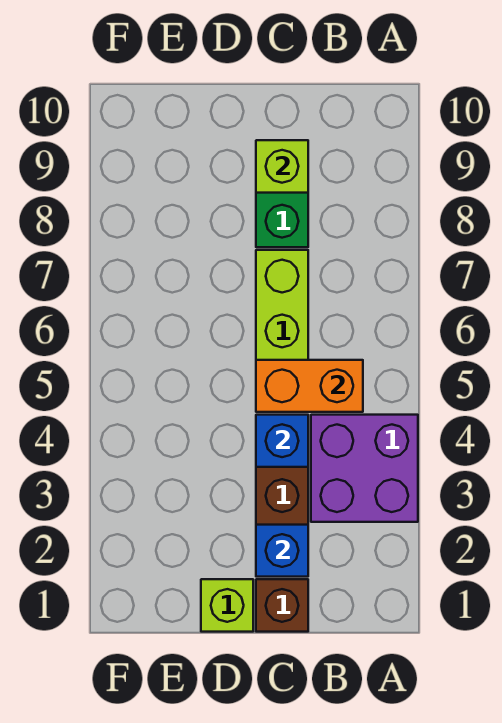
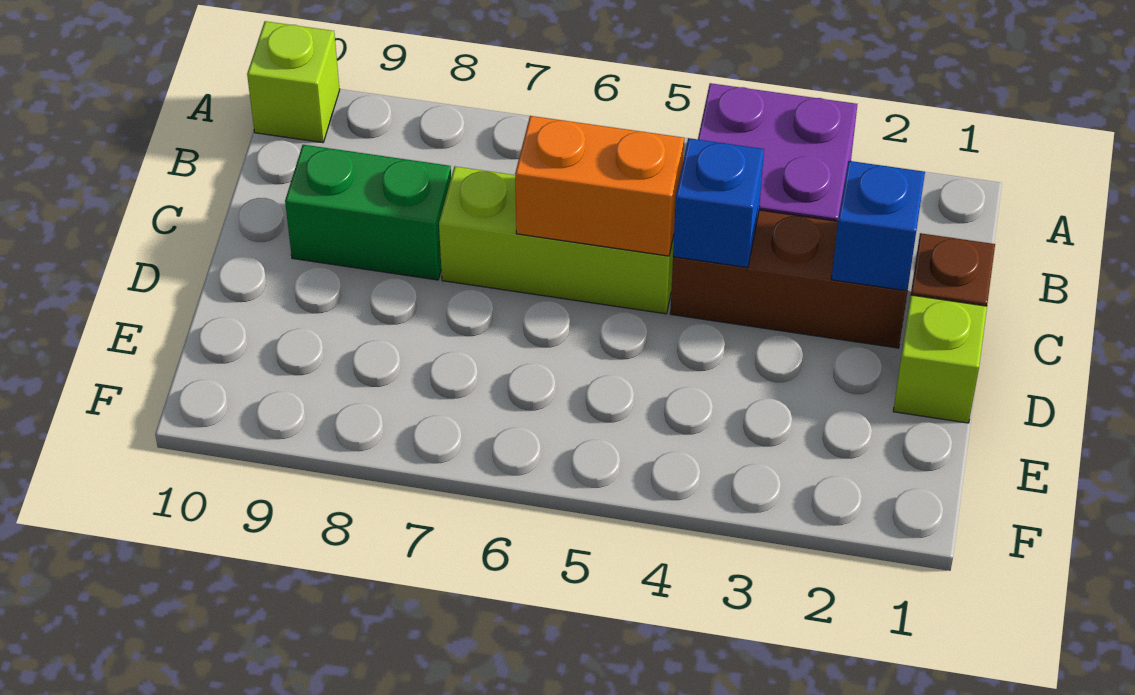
orange 1x2 brick [256,360,363,412] -> orange 1x2 brick turned to [515,116,684,256]
lime 1x1 brick [256,140,308,193] -> lime 1x1 brick moved to [247,21,340,143]

